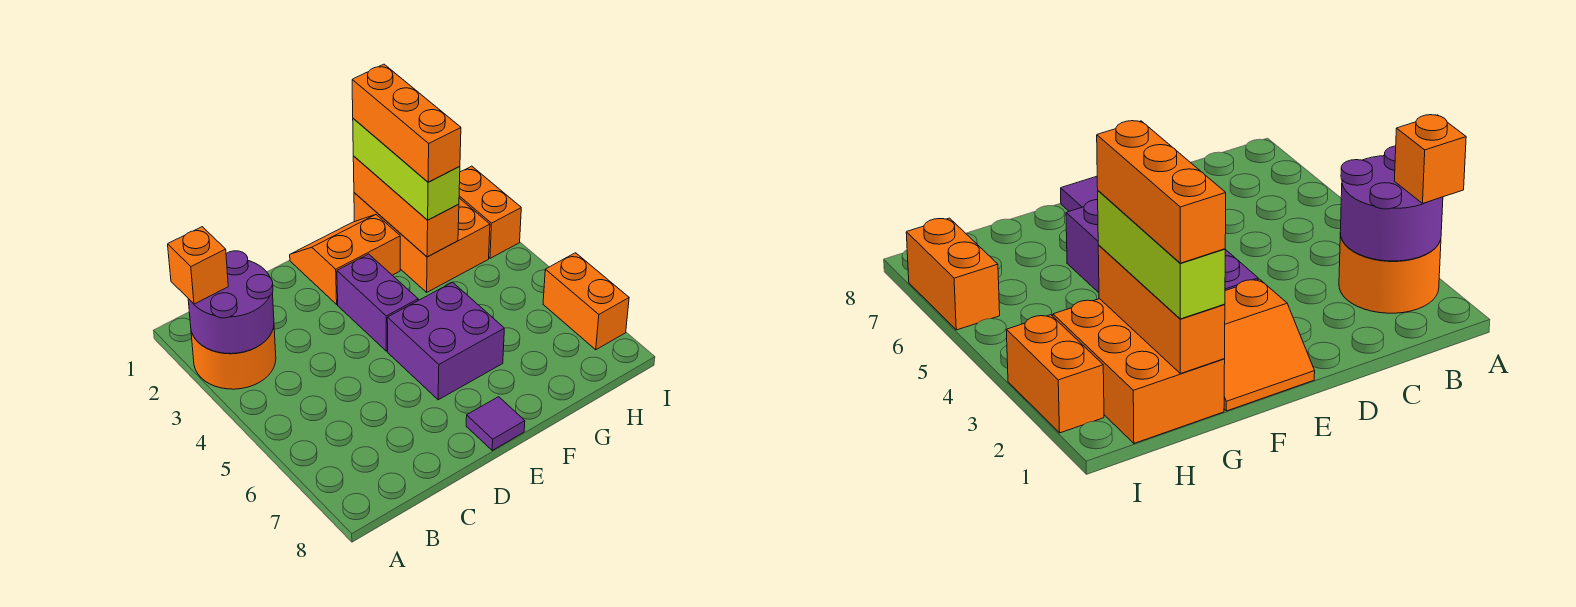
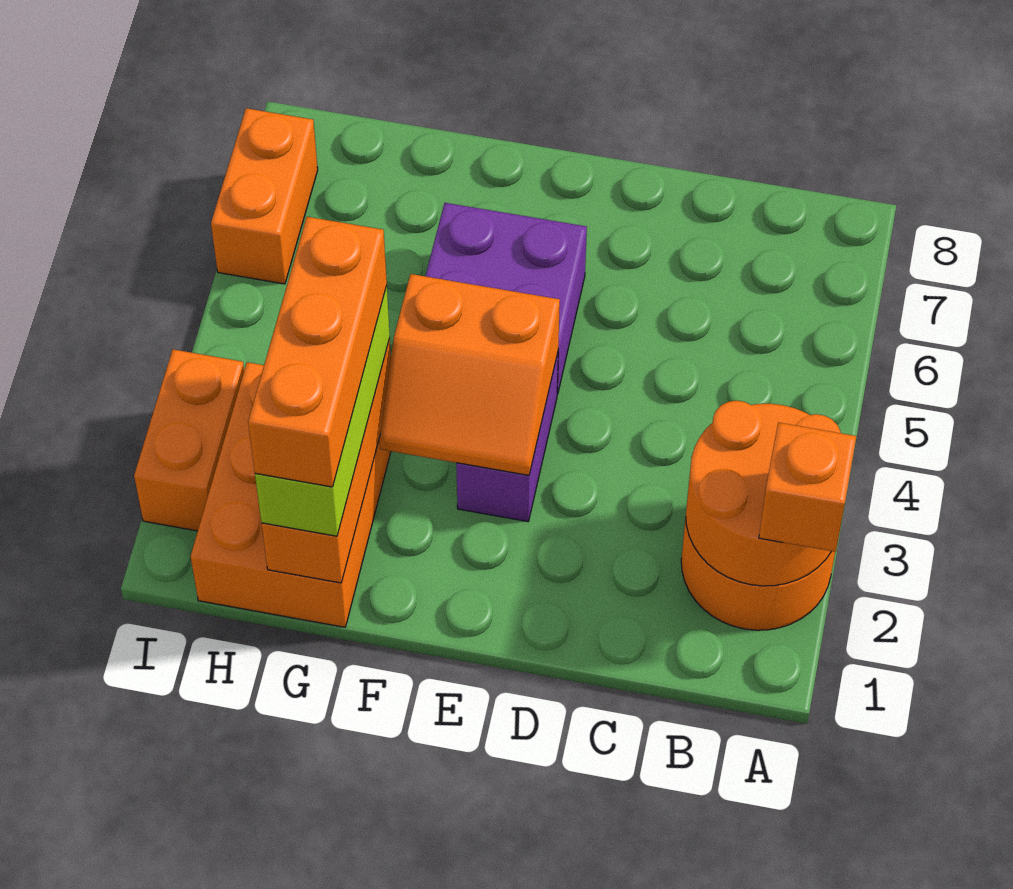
purple 2x2 round brick [188,251,274,354] -> orange 2x2 round brick [686,401,841,586]
orange 2x2 slope [290,215,400,304] -> orange 2x2 slope moved to [380,274,560,475]
purple 1x1 tile [466,397,525,450] -> none

